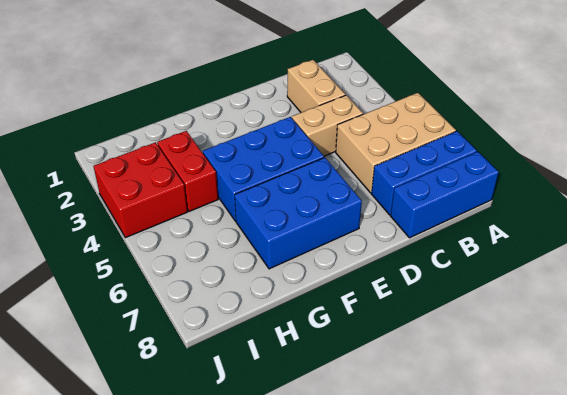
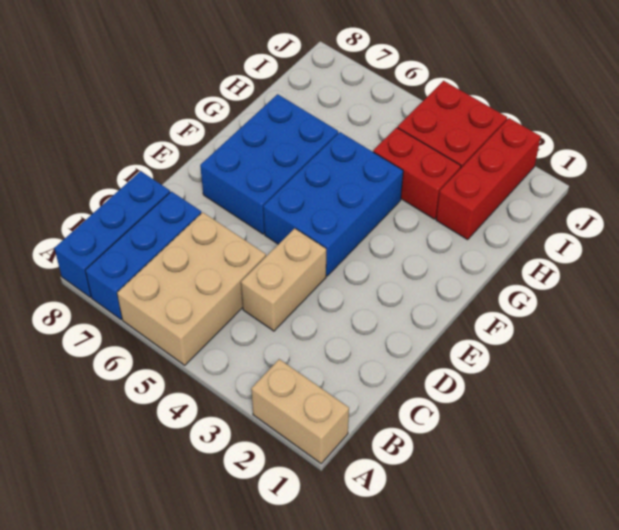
tan 1x2 brick [287,60,345,112] -> tan 1x2 brick moved to [251,359,349,464]
none -> red 1x3 brick [436,118,541,240]

